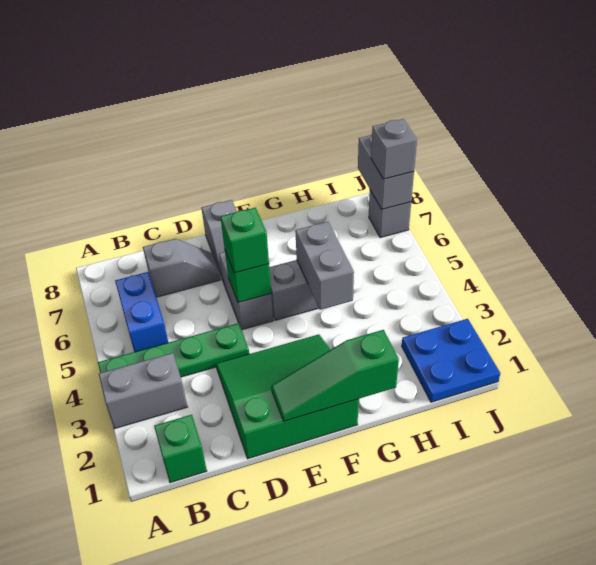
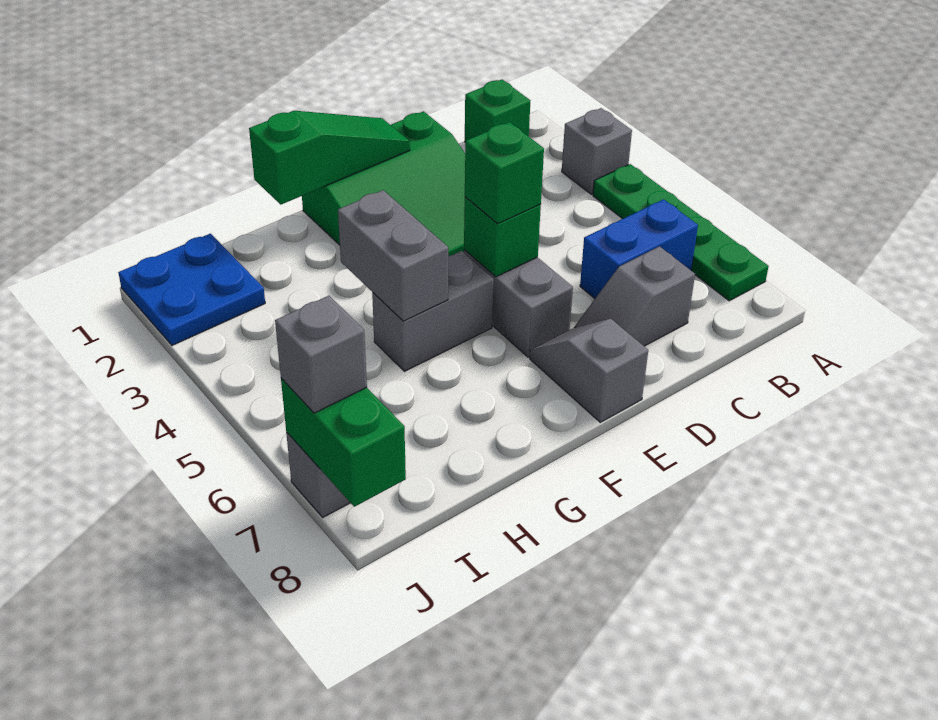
grey 1x2 brick [99,353,187,429] -> grey 1x1 brick [562,108,632,195]
green 1x4 plate [98,323,249,377] -> green 1x4 plate turned to [593,164,769,301]
blue 1x2 brick [115,272,169,352] -> blue 1x2 brick turned to [580,199,698,299]
grey 1x2 brick [358,135,414,209] -> green 1x2 brick [281,378,406,507]

